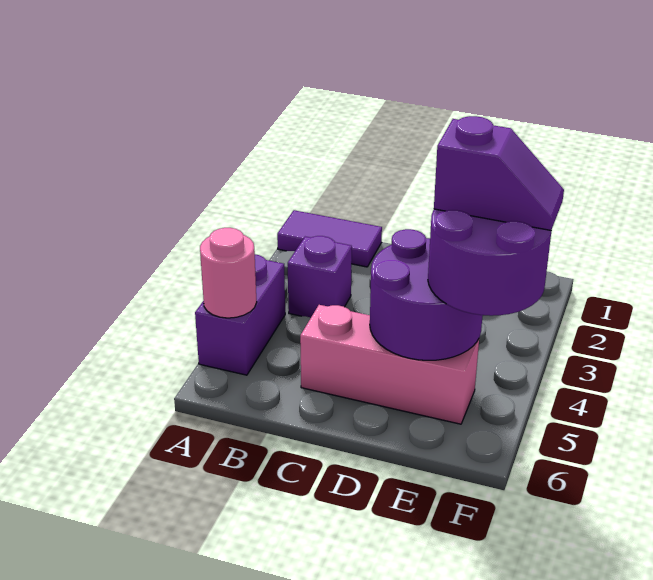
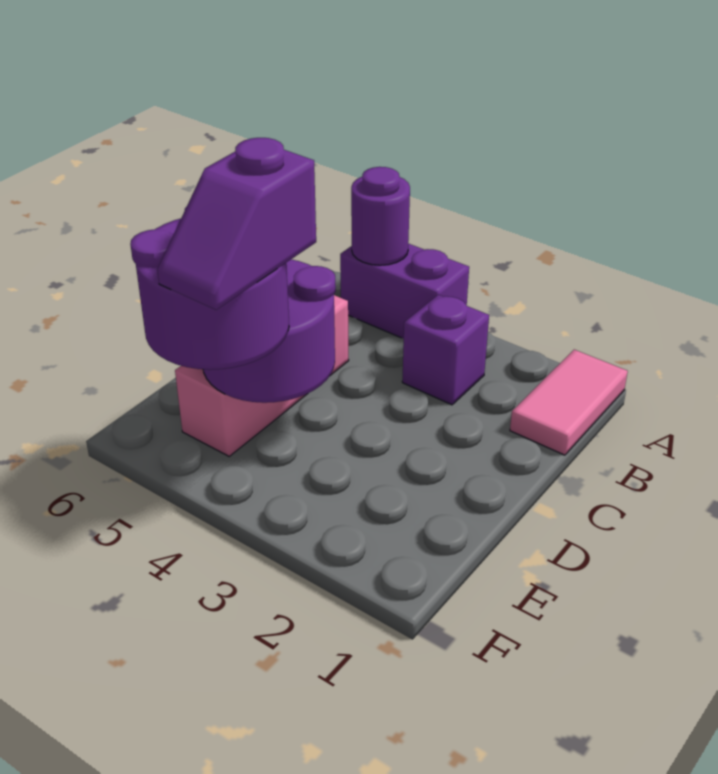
purple 1x2 tile [277,210,382,267] -> pink 1x2 tile [510,350,628,455]
pink 1x1 round brick [200,228,257,318] -> purple 1x1 round brick [351,167,410,265]

